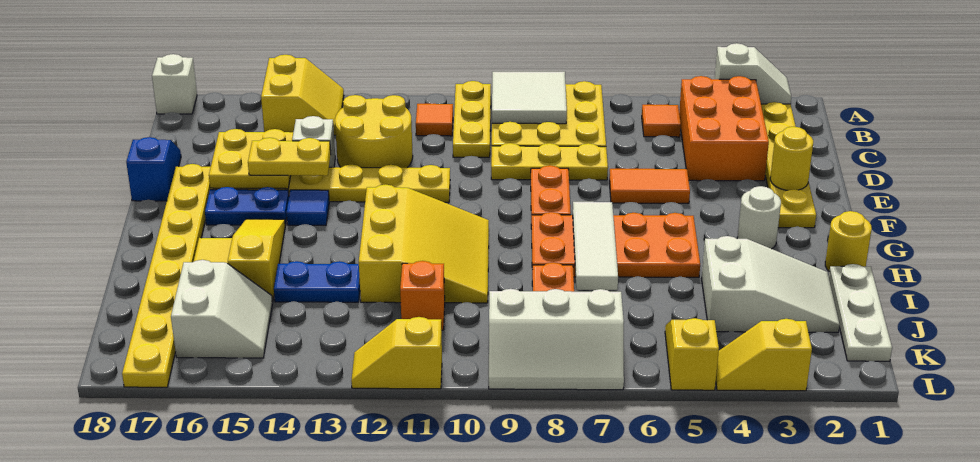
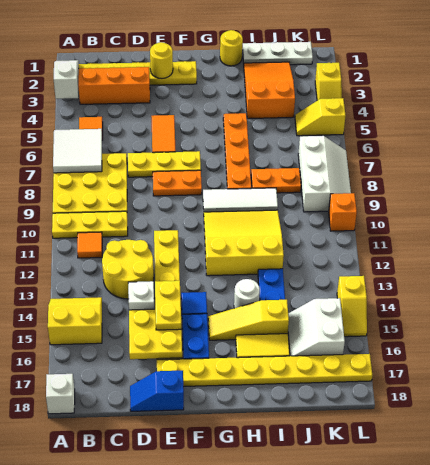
white 2x2 tile [492,72,567,124] -> white 2x2 tile moved to [53,129,102,173]
orange 2x3 brick [679,76,769,181] -> orange 1x3 brick [78,67,150,104]
yellow 1x3 plate [491,143,608,180] -> yellow 1x3 plate turned to [128,151,201,177]
white 1x1 round brick [737,186,781,249] -> white 1x1 round brick moved to [234,279,260,308]
orange 2x4 plate [531,212,700,277] -> orange 1x4 plate [223,113,251,189]
white 1x3 tile [573,202,618,290] -> white 1x3 tile moved to [203,188,278,212]
white 2x3 slope [701,236,840,332] -> orange 2x3 slope [244,62,295,119]
orange 1x1 brick [400,261,445,330] -> orange 1x1 brick moved to [329,193,357,231]
white 2x2 slope [171,260,273,358] -> white 2x2 slope turned to [288,298,345,356]
yellow 1x2 slope [351,317,442,389] -> yellow 1x2 slope moved to [337,276,367,337]

